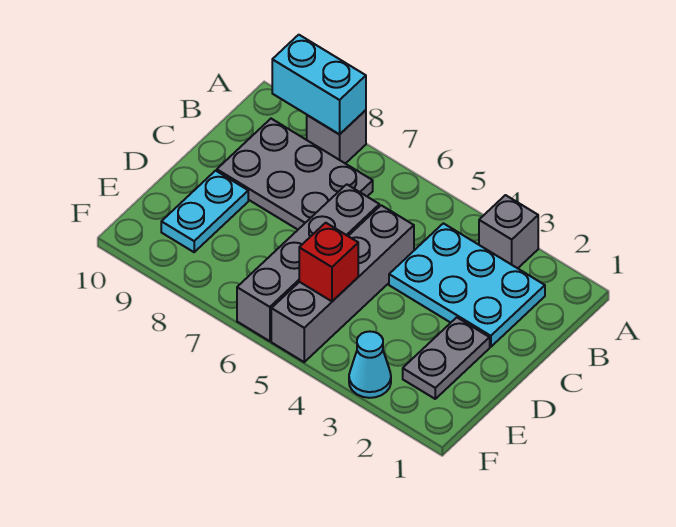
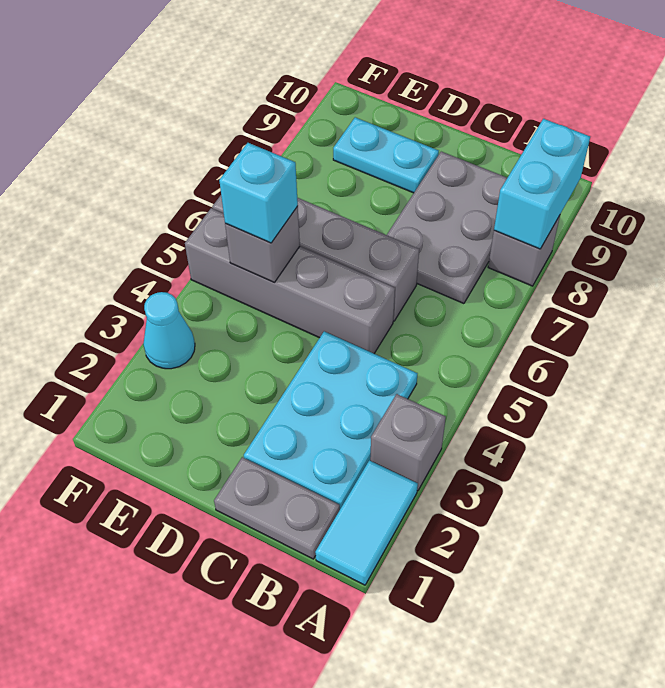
none -> cyan 1x2 tile [315,460,418,585]
grey 1x2 plate [403,317,490,399] -> grey 1x2 plate moved to [214,457,340,559]
red 1x1 brick [299,223,358,301] -> grey 1x1 brick [225,206,300,282]
none -> cyan 1x1 brick [219,143,298,243]

